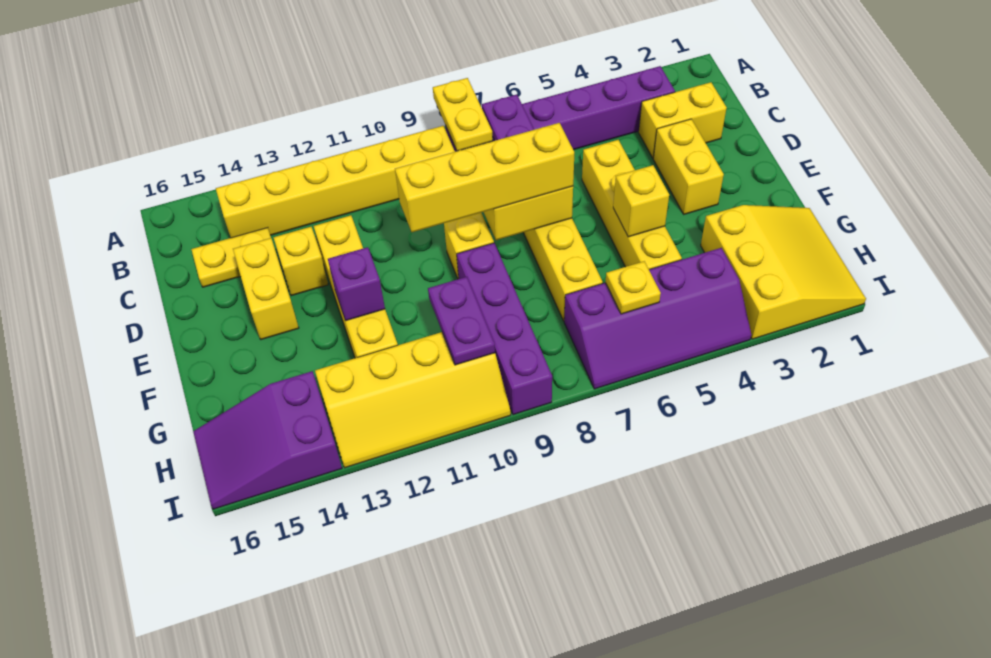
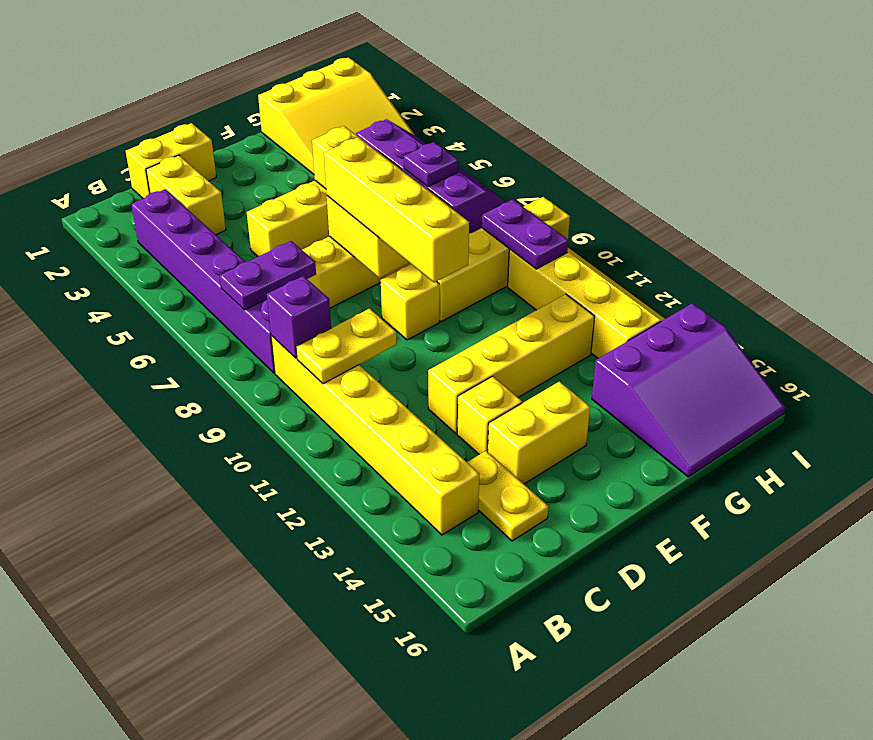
yellow 1x2 plate [433,78,493,151] -> yellow 1x2 plate moved to [296,309,396,384]
yellow 1x2 brick [653,119,724,214] -> yellow 1x2 brick moved to [126,123,216,199]
purple 1x4 brick [457,243,552,415] -> yellow 1x4 brick [437,197,570,322]
purple 1x1 brick [328,247,385,321] -> purple 1x1 brick moved to [267,276,331,358]
yellow 3x3 slope [701,205,866,339] -> yellow 3x3 slope turned to [258,57,415,174]
purple 1x2 plate [428,277,495,365] -> purple 1x2 plate turned to [482,199,568,269]
yellow 1x1 plate [605,261,661,314] -> purple 1x1 plate [404,142,458,187]
purple 2x3 slope [193,371,342,509] -> purple 3x3 slope [592,303,785,477]

